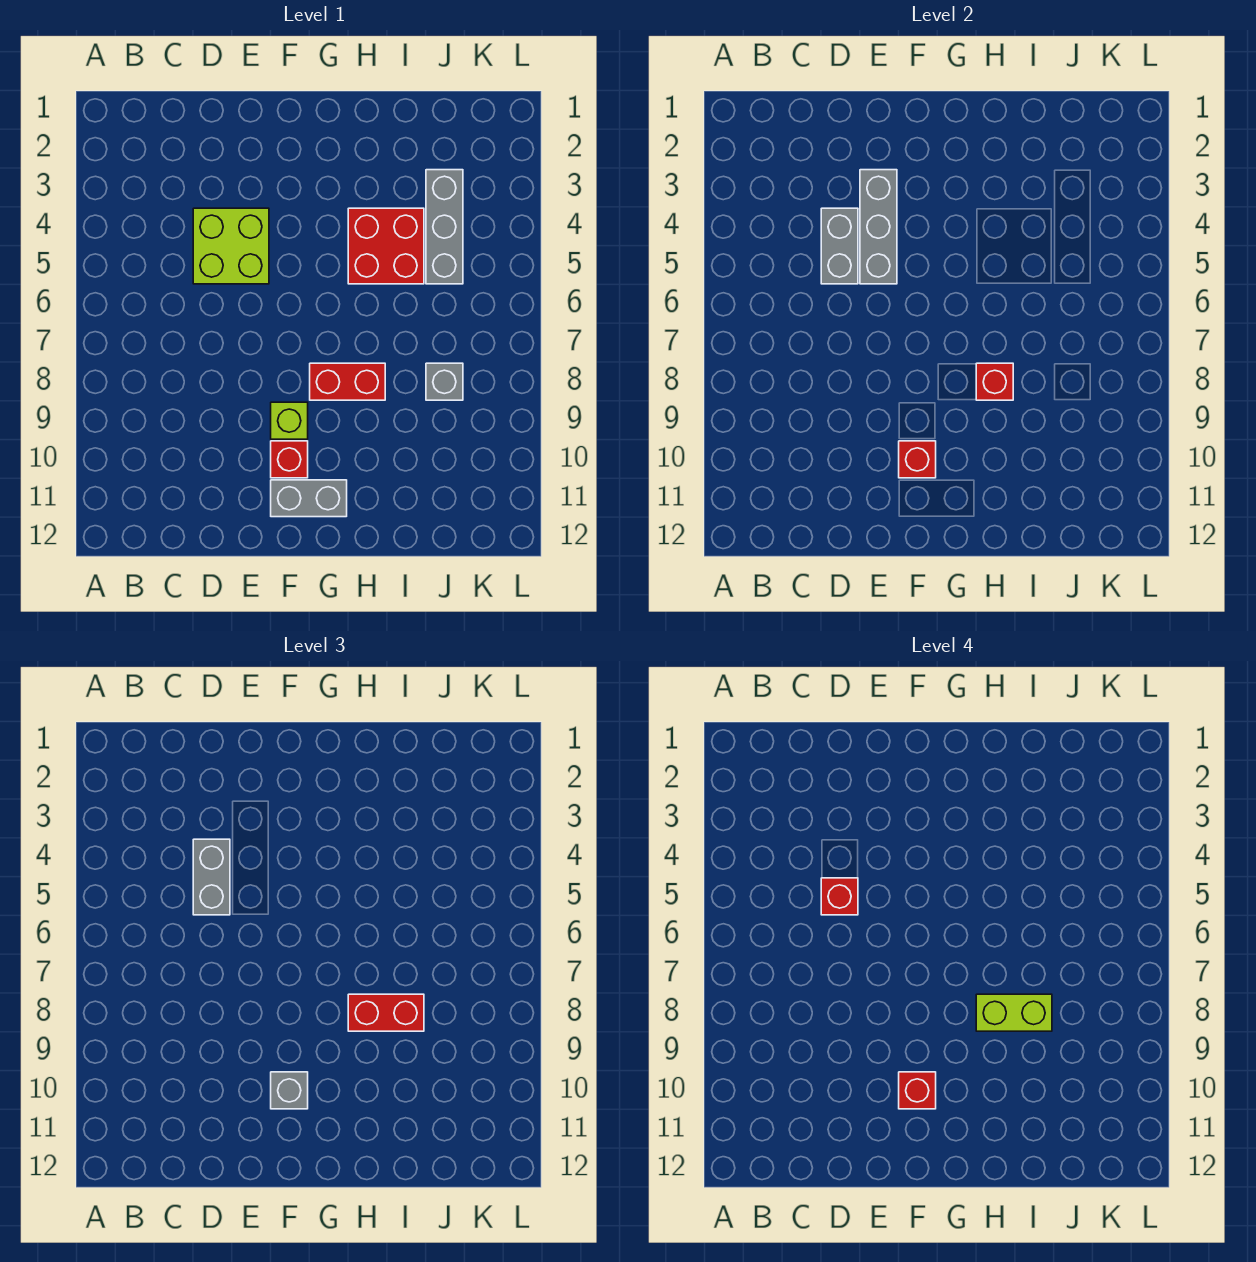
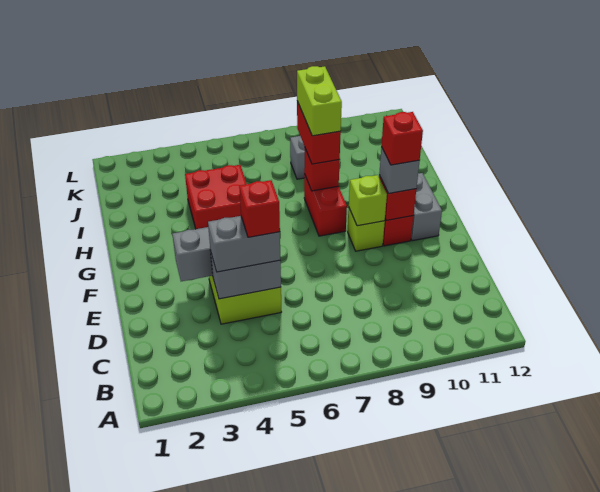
none -> lime 1x1 brick [349,175,387,226]
grey 1x3 brick [426,170,463,284] -> none

